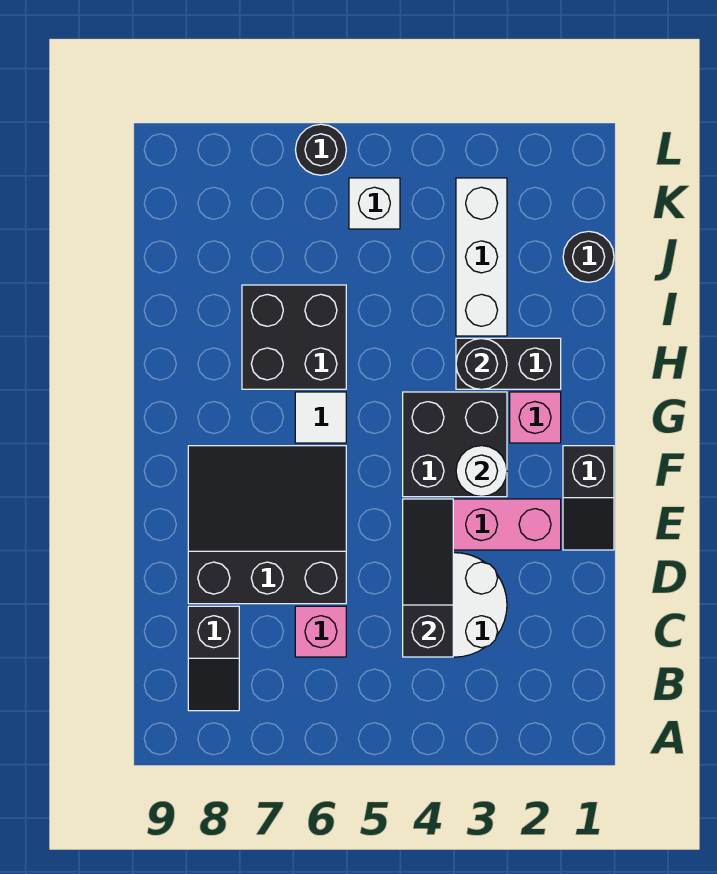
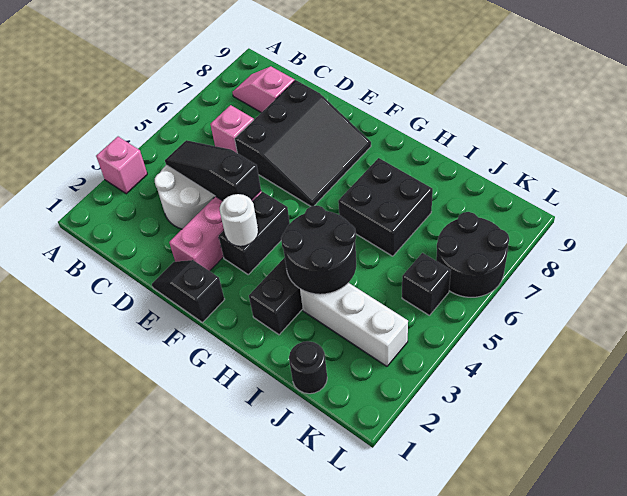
black 1x2 slope [188,606,239,711] -> pink 1x2 slope [233,67,295,113]
black 1x3 slope [403,499,453,657] -> black 1x3 slope turned to [165,140,261,201]
black 2x2 brick [403,392,507,497] -> black 1x2 brick [219,192,290,274]
pink 1x1 brick [510,392,561,443] -> pink 1x1 brick moved to [96,137,147,194]
white 1x1 tile [295,392,346,443] -> none
black 1x1 round brick [456,339,507,389] -> black 2x2 round brick [281,205,356,294]
white 1x1 brick [349,178,400,229] -> black 1x1 brick [402,253,451,316]
black 1x1 round brick [295,124,346,175] -> black 2x2 round brick [436,212,509,297]

